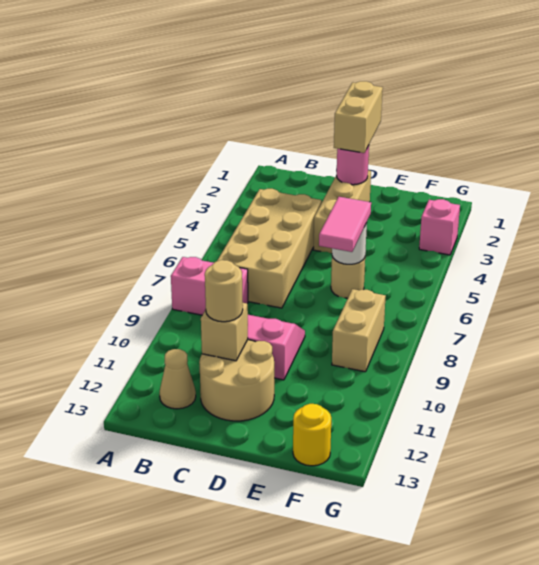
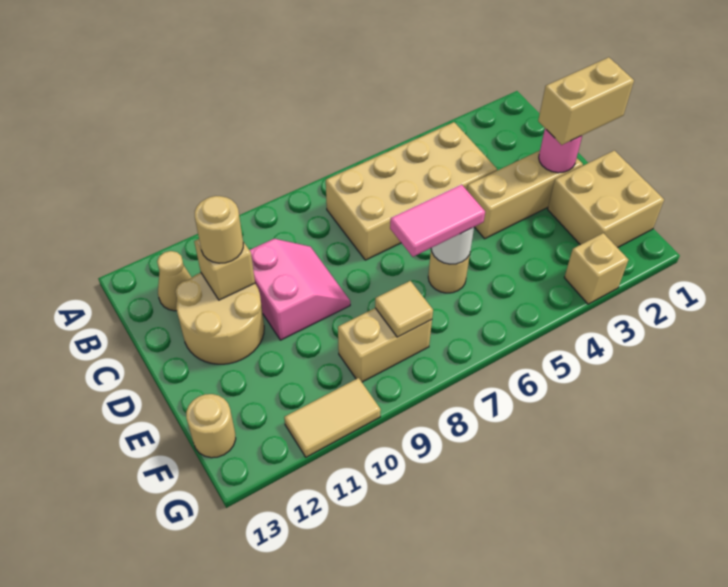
pink 1x2 brick [171,257,248,315] -> none
none -> tan 2x2 brick [548,150,664,248]
none -> tan 1x1 tile [375,281,433,337]
yellow 1x1 round brick [293,404,331,466] -> tan 1x1 round brick [186,394,236,458]
pink 1x1 brick [419,199,460,255] -> tan 1x1 brick [564,233,628,304]
none -> tan 1x2 tile [284,378,381,457]

